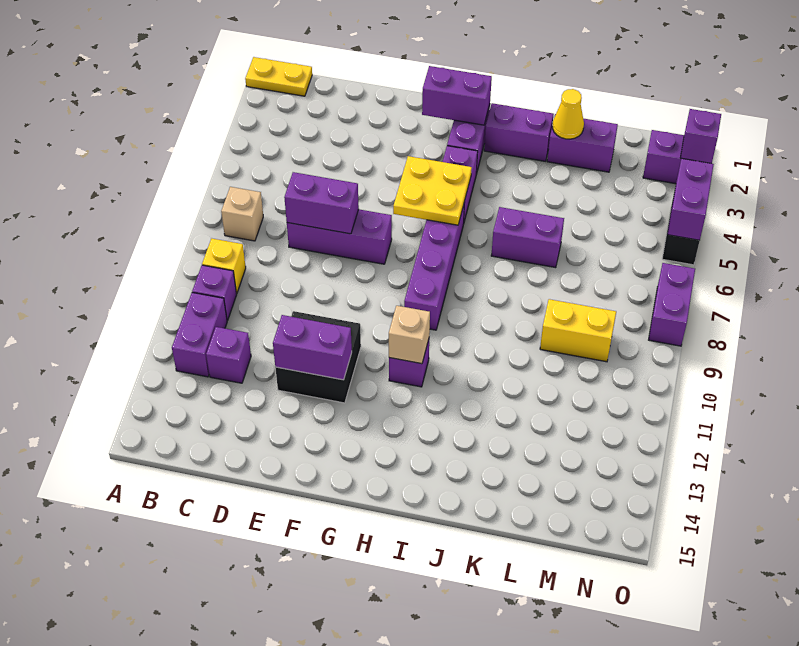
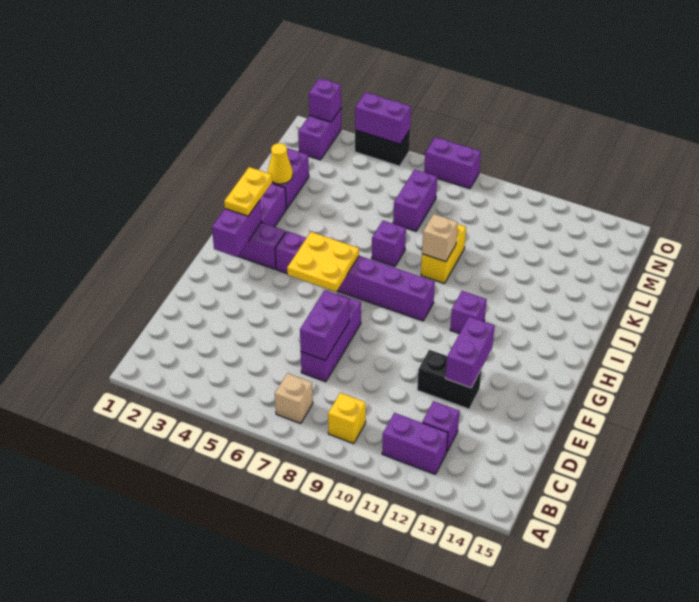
yellow 1x2 plate [245,57,312,96] -> yellow 1x2 plate moved to [224,167,272,216]
purple 1x1 brick [192,265,237,321] -> purple 1x1 brick moved to [372,221,406,267]
black 2x2 brick [275,311,361,403] -> black 1x2 brick [417,350,482,409]
tan 1x1 brick [389,306,430,364] -> tan 1x1 brick moved to [422,214,458,262]
purple 1x2 brick [491,207,564,268] -> purple 1x2 brick moved to [393,170,437,231]
yellow 1x2 brick [540,299,616,362] -> yellow 1x2 brick moved to [421,224,466,284]

